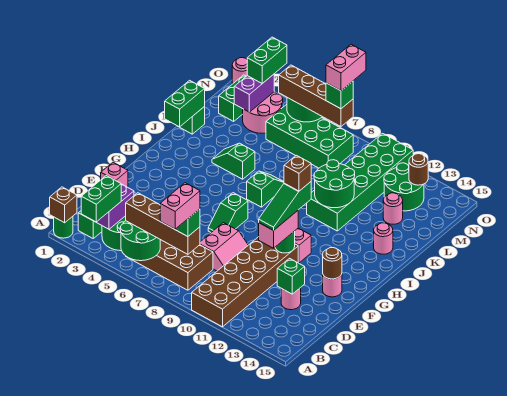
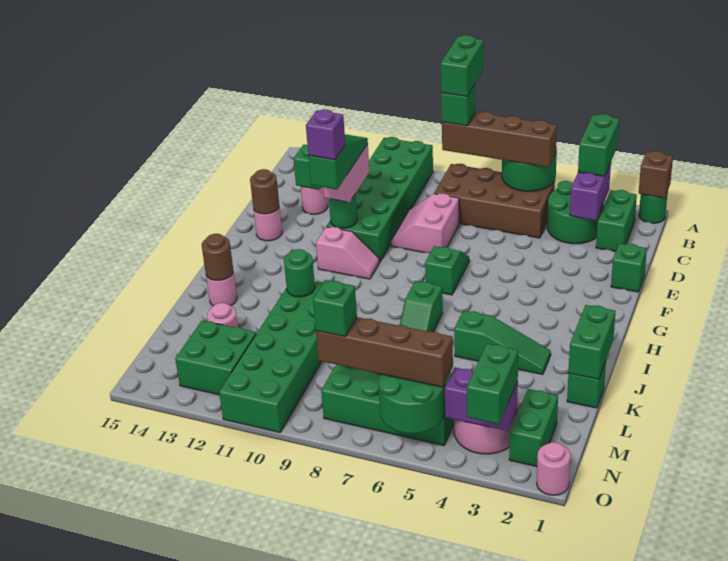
pink 1x2 brick [160,183,200,229] -> green 1x2 brick [441,35,483,97]
brown 2x6 brick [192,237,298,327] -> green 2x6 brick [327,137,433,262]
pink 1x1 brick [101,162,128,187] -> green 1x1 brick [611,243,647,292]
brown 1x1 brick [284,155,311,191] -> purple 1x1 brick [306,109,345,160]
green 1x2 slope [212,143,255,179] -> green 1x3 slope [454,311,551,374]
green 2x2 round brick [314,160,355,208] -> green 1x1 round brick [284,249,315,297]
purple 1x2 brick [234,74,274,112] -> purple 1x2 brick turned to [445,367,518,431]
green 2x2 round brick [384,163,424,211] -> green 2x2 brick [175,321,256,395]
pink 1x2 brick [326,44,366,91] -> none
brown 1x1 round brick [409,154,428,185] -> brown 1x1 round brick moved to [202,234,233,280]

